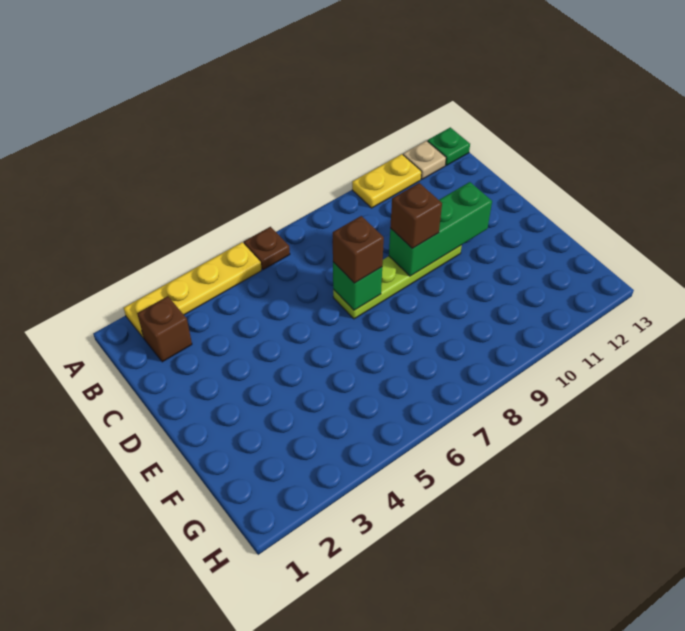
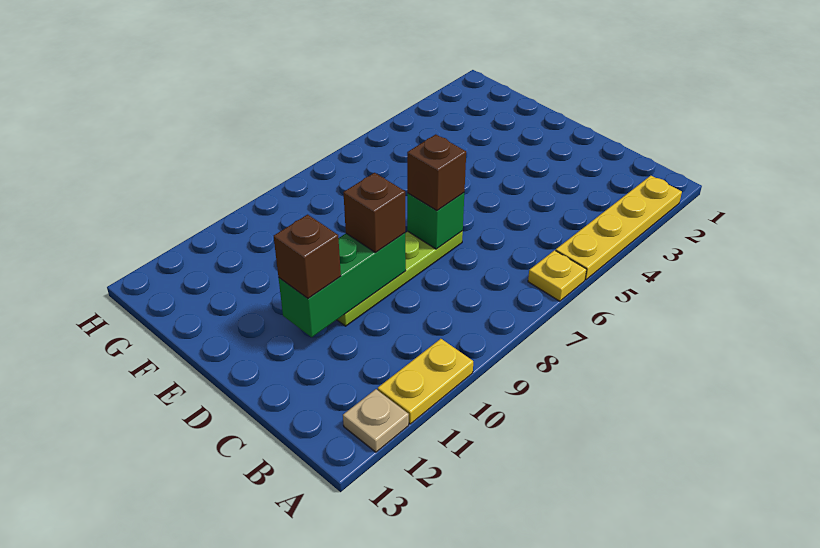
brown 1x1 plate [244,227,290,270] -> yellow 1x1 plate [528,250,587,301]
green 1x1 plate [428,127,470,165] -> none
brown 1x1 brick [137,296,192,362] -> brown 1x1 brick moved to [274,215,341,298]

